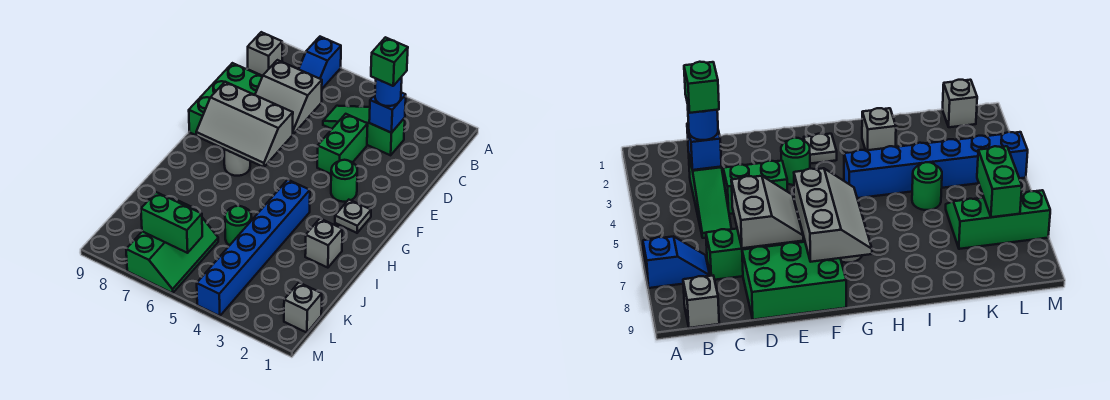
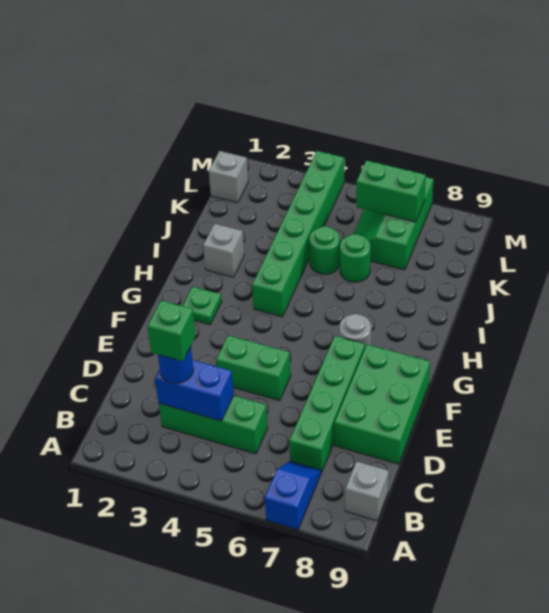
green 1x3 slope [323,106,405,155] -> green 1x3 brick [159,396,268,454]
blue 1x1 brick [369,93,406,133] -> blue 1x2 brick [155,360,234,421]
green 1x2 brick [317,114,368,174] -> green 1x2 brick turned to [216,335,291,401]
grey 2x2 slope [255,60,322,134] -> none
green 1x1 round brick [331,160,357,202] -> green 1x1 round brick moved to [340,234,371,282]
grey 2x3 slope [196,82,293,167] -> none
grey 1x1 plate [335,200,371,233] -> green 1x1 plate [183,287,222,325]
blue 1x6 brick [197,180,310,316] -> green 1x6 brick [252,151,344,317]

